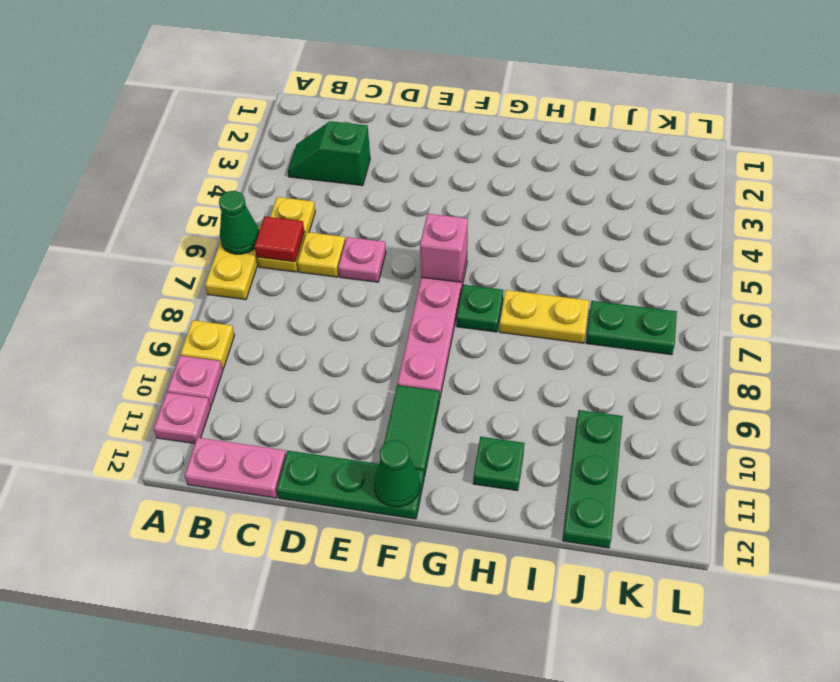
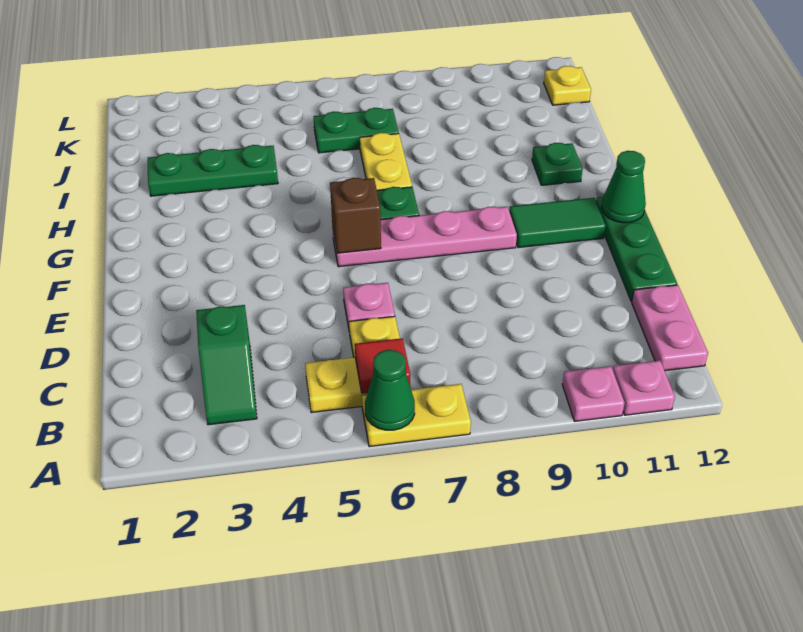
yellow 1x1 plate [180,320,235,369] -> yellow 1x1 plate moved to [544,66,591,105]
pink 1x1 brick [420,214,468,282] -> brown 1x1 brick [330,178,381,253]
green 1x2 plate [586,301,677,355] -> green 1x2 plate turned to [313,108,399,153]
green 1x3 plate [563,410,623,548] -> green 1x3 plate moved to [148,145,278,196]

